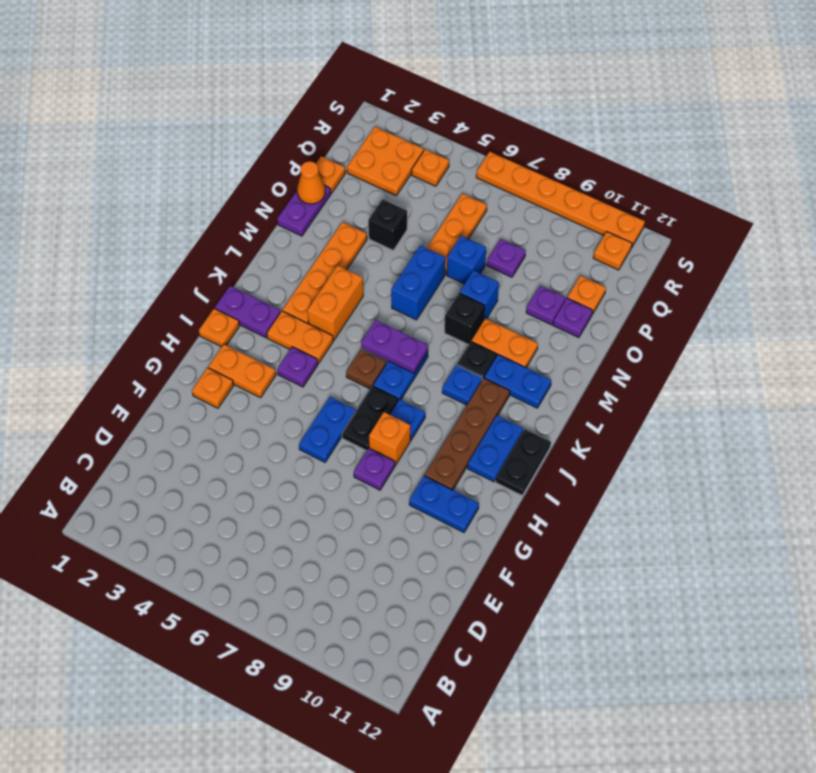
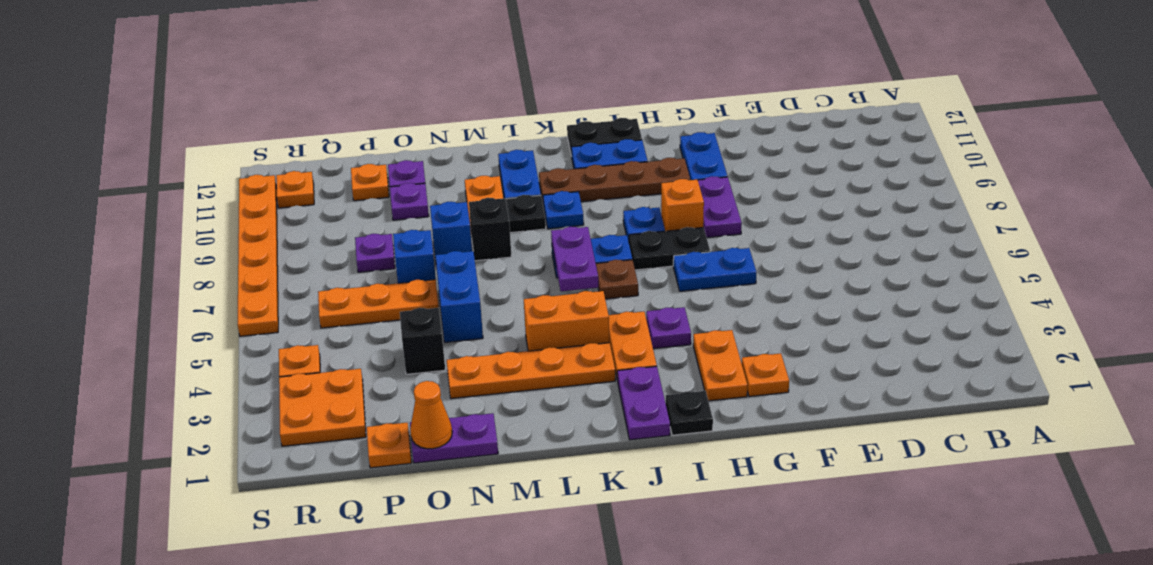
purple 1x1 plate [354,448,395,490] -> purple 1x2 plate [698,176,742,238]
orange 1x1 plate [199,309,239,347] -> black 1x1 plate [666,391,713,435]
blue 1x2 brick [391,246,445,320] -> blue 1x2 brick turned to [435,251,483,342]

